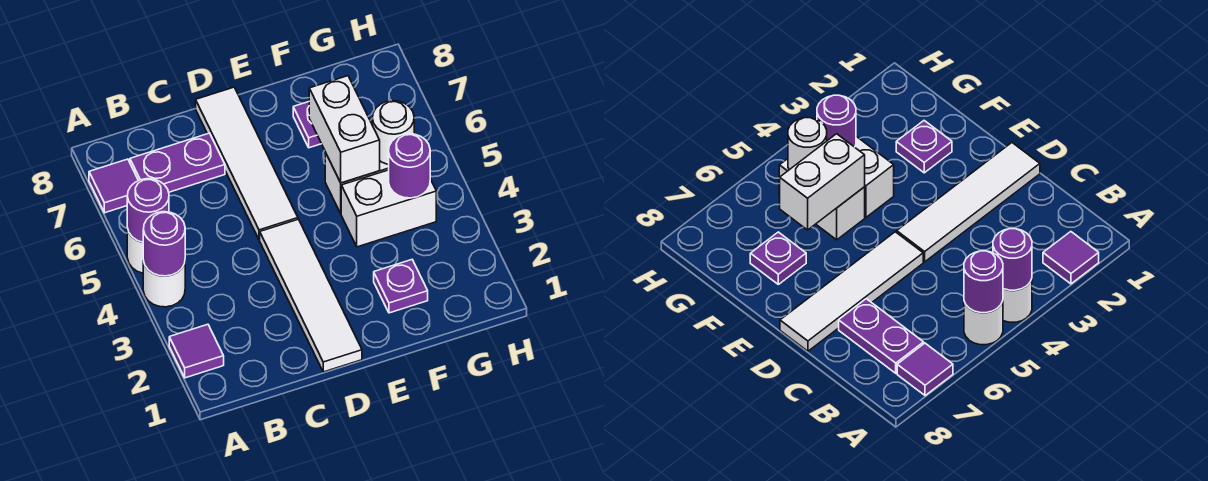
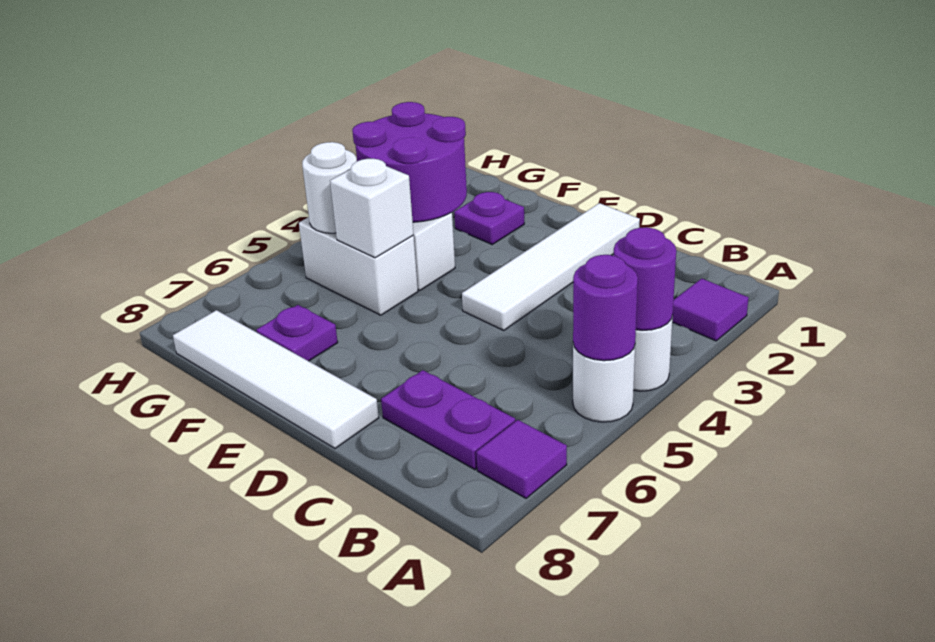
white 1x4 tile [196,87,298,240] -> white 1x4 tile turned to [173,310,379,448]
white 1x2 brick [309,76,380,183] -> white 1x1 brick [330,159,414,258]
purple 1x1 round brick [389,134,430,198] -> purple 2x2 round brick [352,102,467,222]

